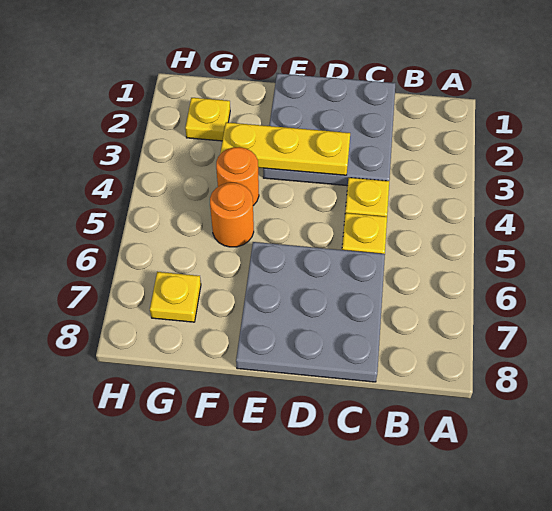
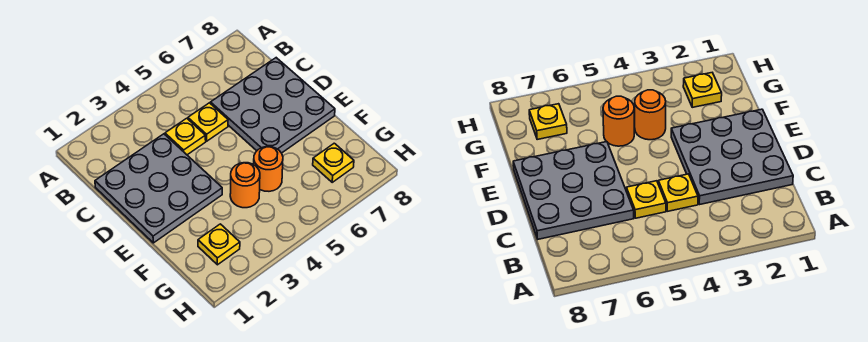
yellow 1x3 plate [220,122,350,175] -> none

